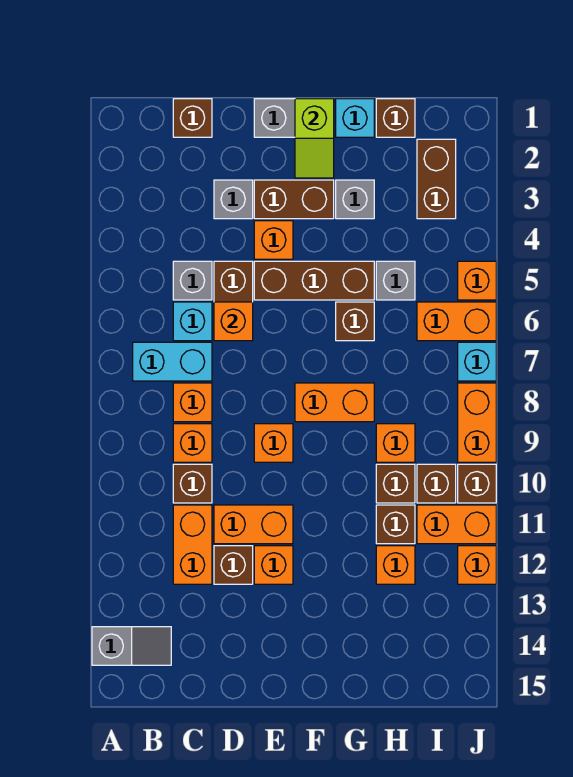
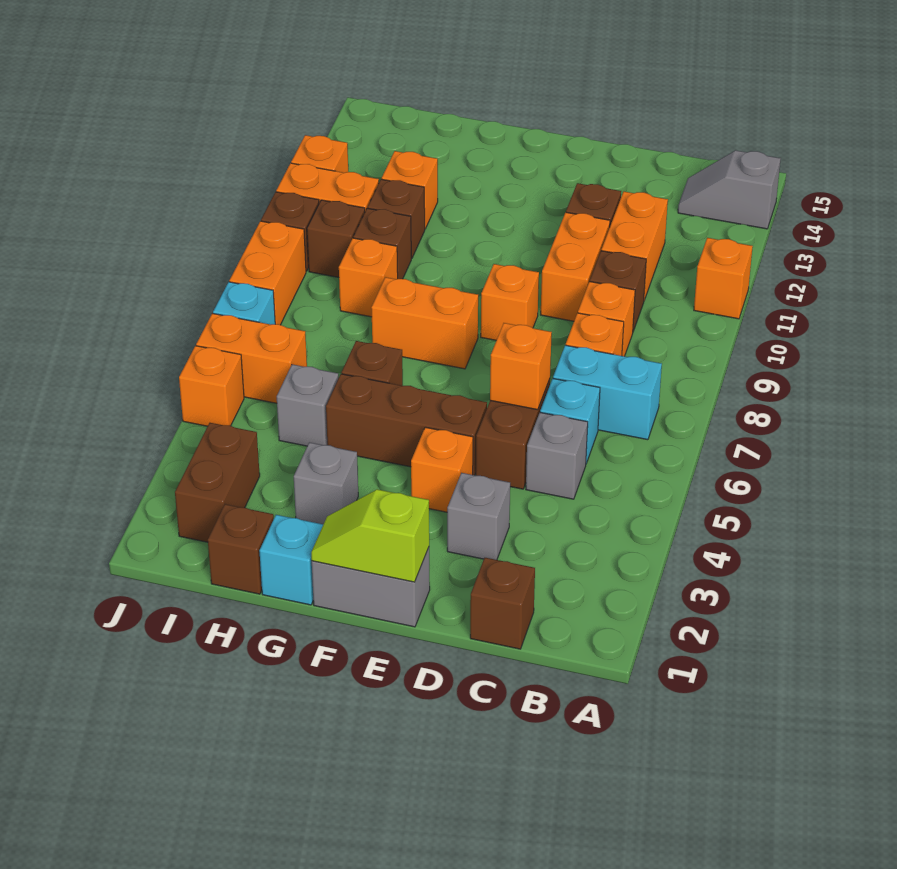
orange 1x2 brick [214,505,293,544] -> orange 1x2 brick turned to [541,212,610,321]
brown 1x2 brick [254,180,334,219] -> none
orange 1x1 brick [254,546,293,584] -> orange 1x1 brick moved to [694,238,753,319]
lime 1x2 slope [295,99,334,178] -> lime 1x2 slope turned to [311,489,429,582]

